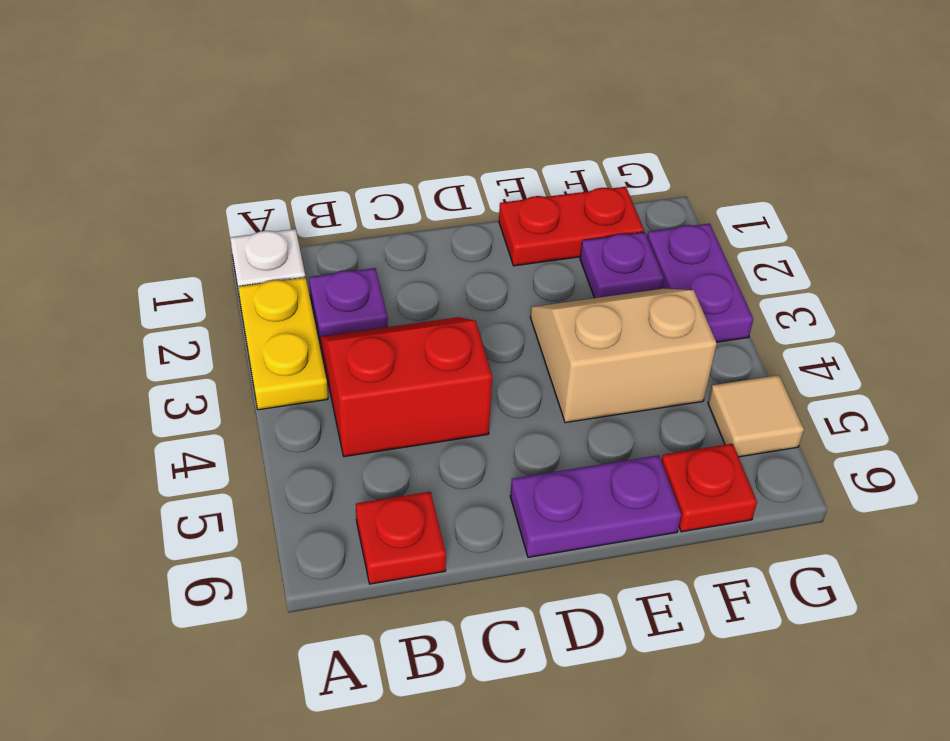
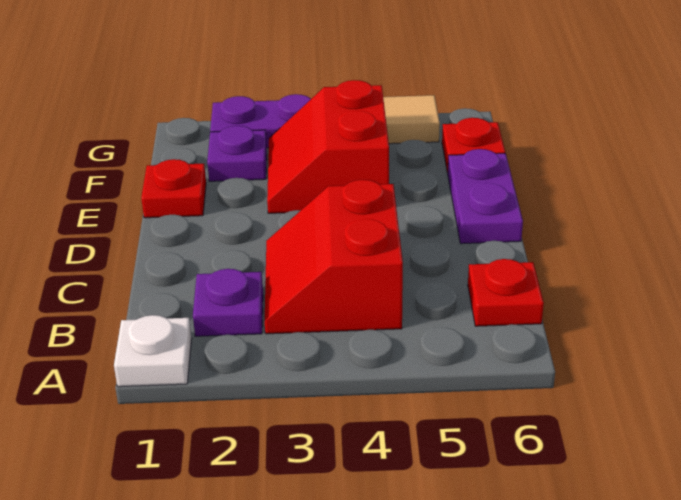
yellow 1x2 plate [238,277,328,410] -> none
red 1x2 plate [499,187,644,266] -> red 1x1 plate [141,159,206,218]
tan 2x2 slope [530,288,717,423] -> red 2x2 slope [267,80,389,213]

